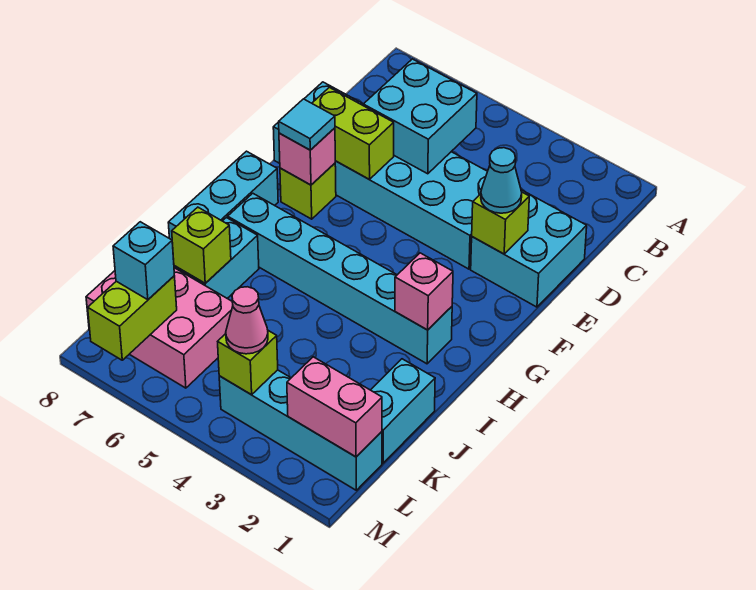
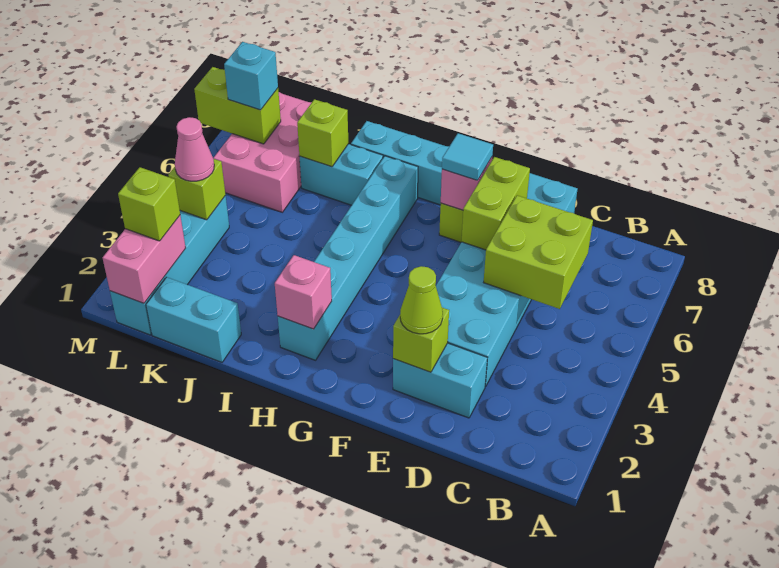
cyan 2x2 brick [363,59,477,174] -> lime 2x2 brick [484,195,593,309]
cyan 2x2 brick [471,190,587,307] -> cyan 1x2 brick [393,343,487,418]
cyan 1x1 cone [481,148,522,213] -> lime 1x1 cone [400,266,443,334]
none -> lime 1x1 brick [118,167,180,241]

